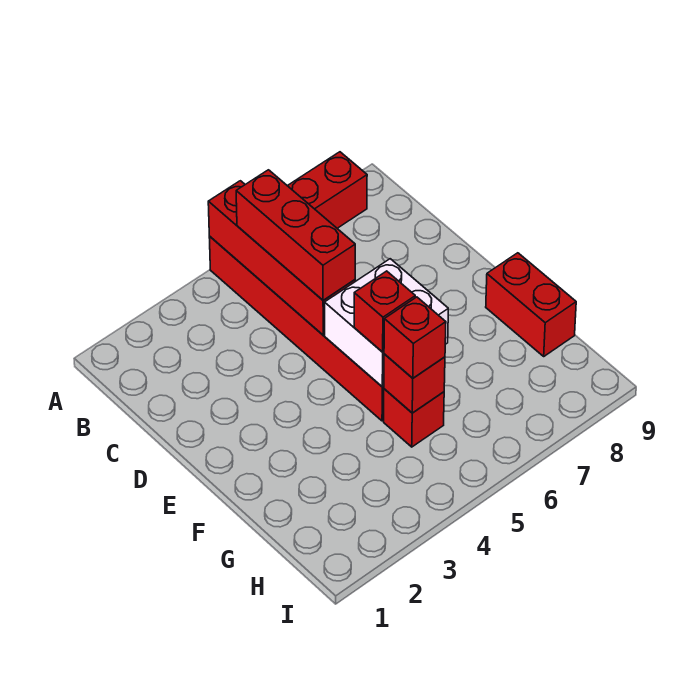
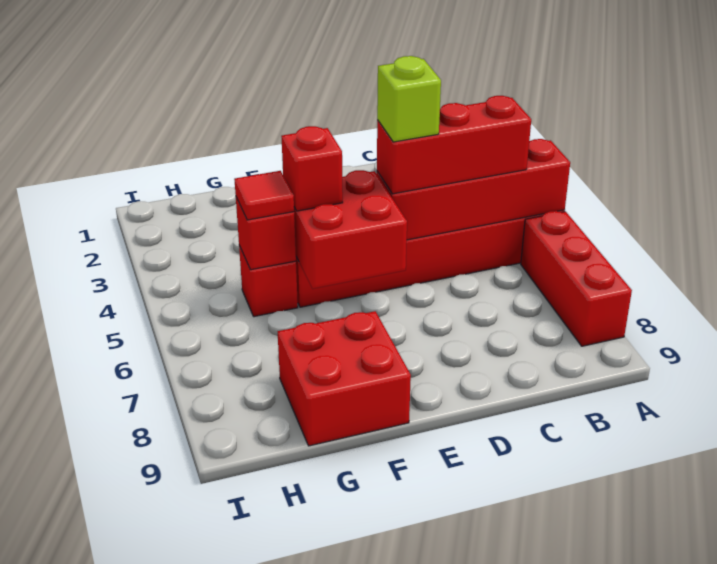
none -> lime 1x1 brick [377,56,441,142]
white 2x2 brick [325,259,448,387] -> red 2x2 brick [294,170,407,289]
red 1x2 brick [486,253,576,356] -> red 2x2 brick [278,311,411,446]
red 1x1 brick [384,297,446,378] -> red 1x1 tile [234,171,294,220]

